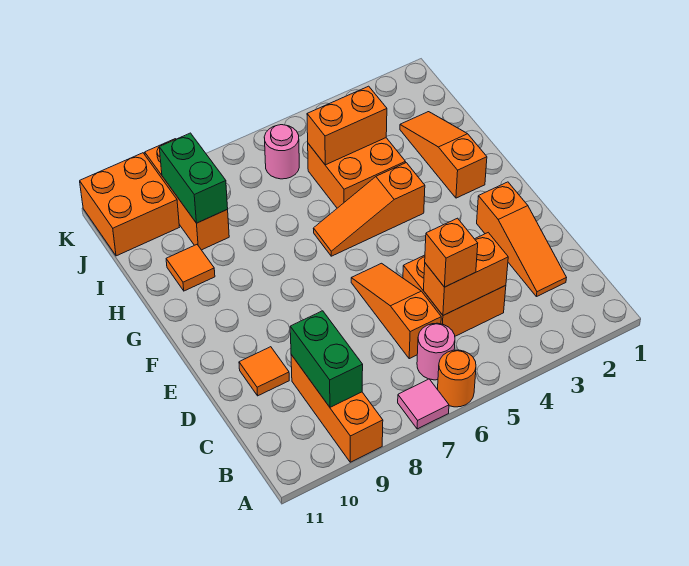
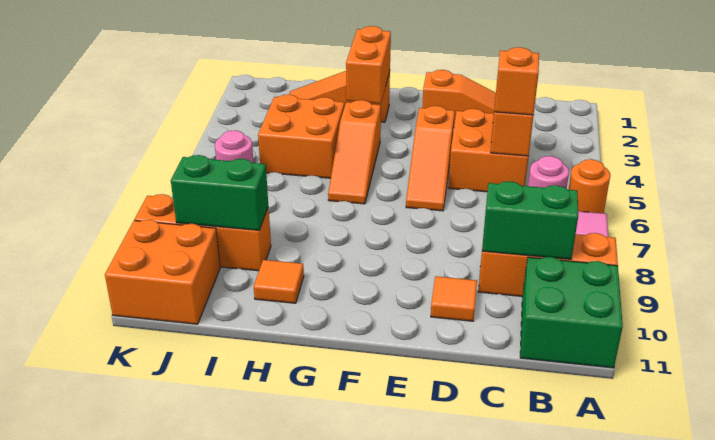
none -> green 2x2 brick [520,257,623,368]
orange 1x3 slope [351,263,441,359] -> orange 1x3 slope turned to [406,106,455,211]
orange 1x2 brick [307,86,387,165] -> orange 1x2 brick moved to [346,26,391,104]

